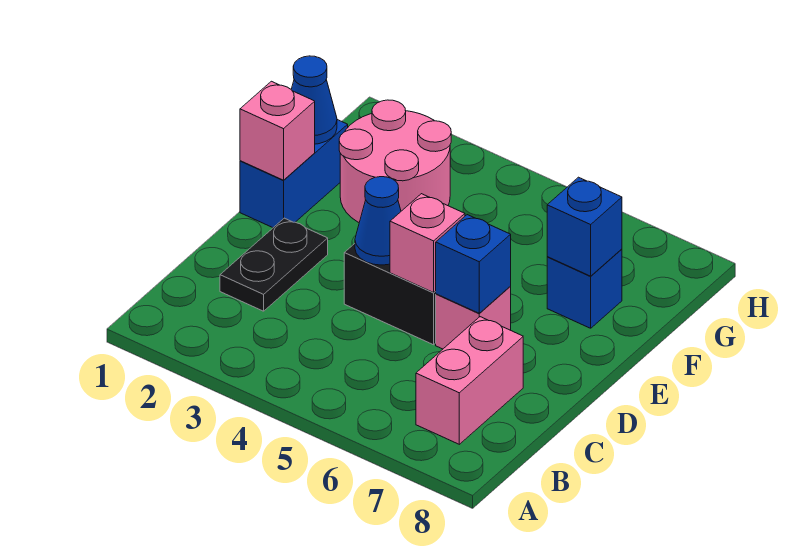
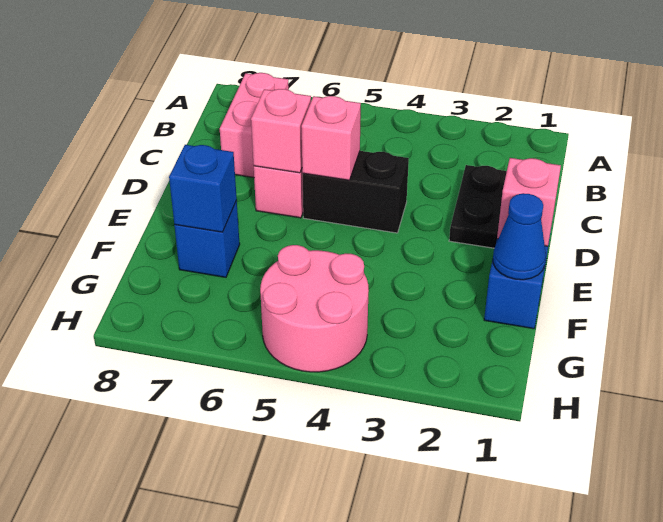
blue 1x1 cone [355,177,401,265] -> none
blue 1x1 brick [436,215,511,313] -> pink 1x1 brick [251,89,311,173]
pink 2x2 round brick [339,100,451,222] -> pink 2x2 round brick moved to [260,245,369,372]

